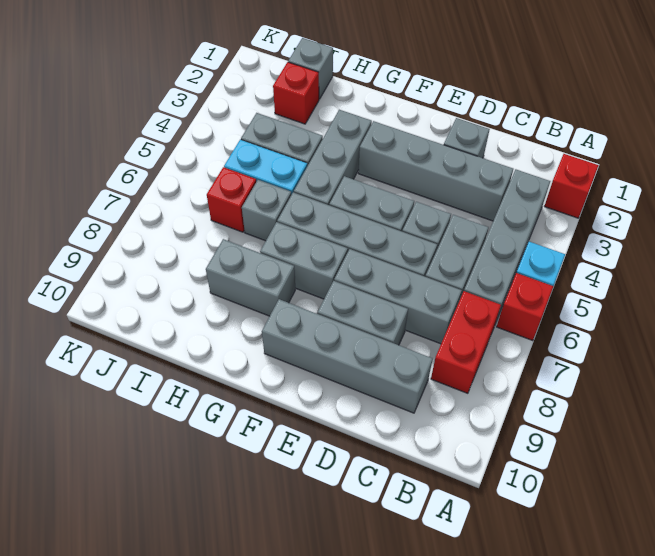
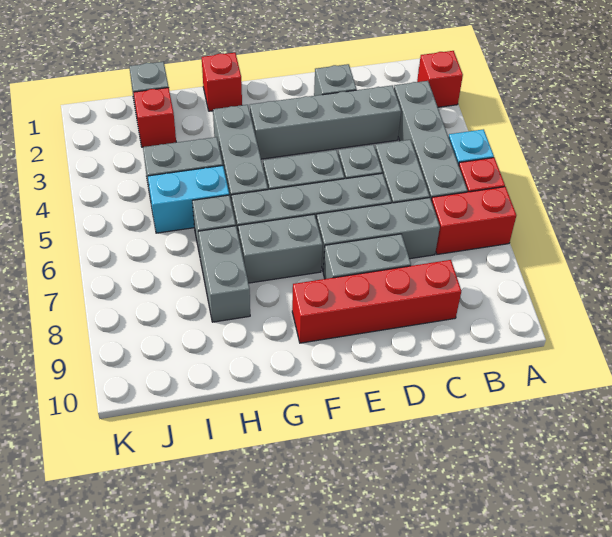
red 1x2 brick [431,291,501,393] -> red 1x2 brick turned to [431,187,516,254]
grey 1x4 brick [262,299,432,413] -> red 1x4 brick [292,260,461,343]
grey 1x2 brick [206,239,295,316] -> grey 1x2 brick turned to [198,226,250,322]
red 1x1 brick [207,167,256,232] -> red 1x1 brick moved to [202,53,242,111]

